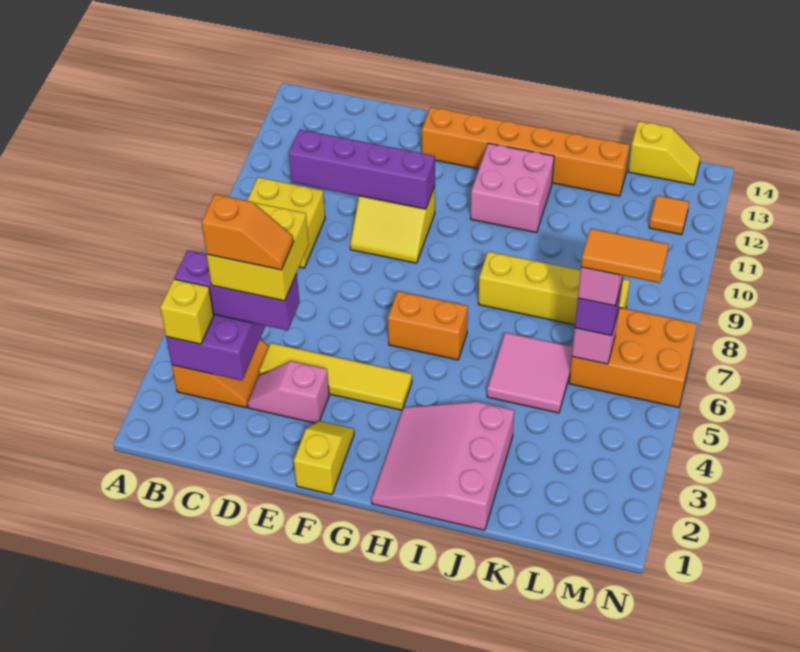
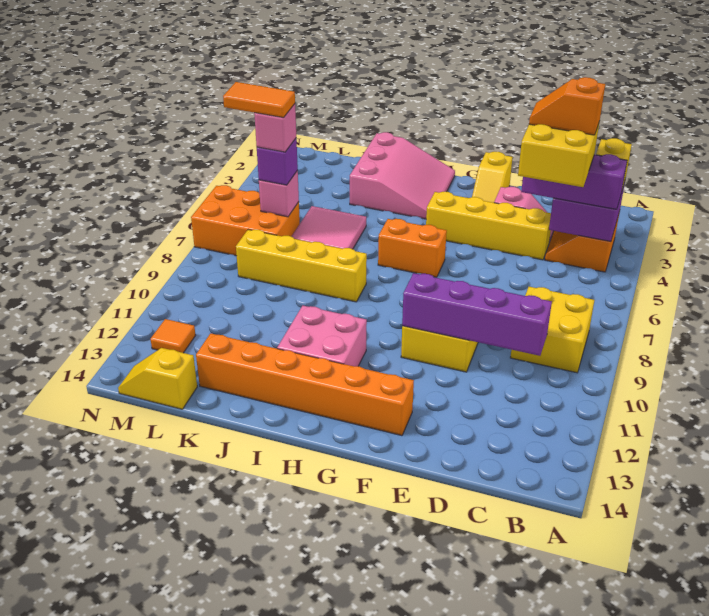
yellow 1x4 tile [259,343,412,410] -> yellow 1x4 brick [426,192,551,260]

